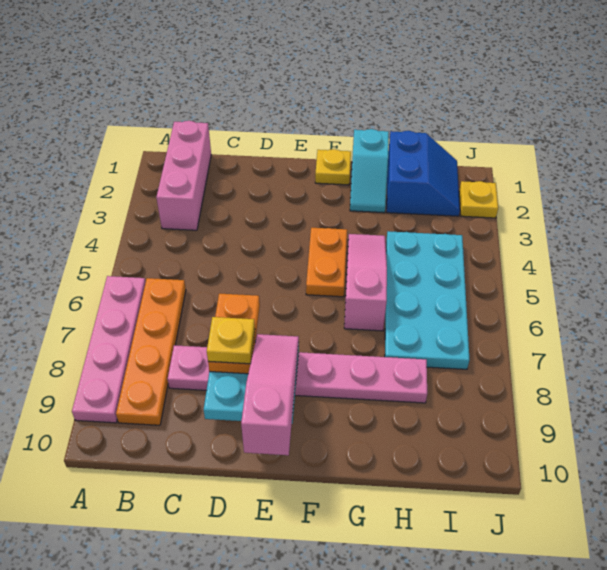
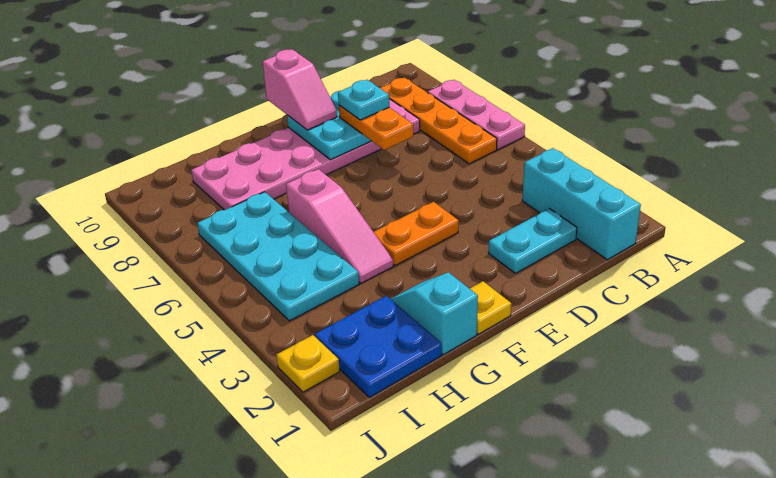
pink 1x4 plate [72,276,146,423] -> pink 1x3 plate [428,80,525,150]
pink 1x3 brick [156,121,211,230] -> cyan 1x3 brick [522,148,641,260]
none -> cyan 1x2 plate [488,208,577,273]
pink 1x6 plate [168,345,427,403] -> pink 2x6 plate [191,99,420,210]
yellow 1x1 plate [207,317,255,364] -> cyan 1x1 plate [338,80,389,120]
pink 1x3 slope [241,334,299,455] -> pink 1x2 slope [263,49,337,130]
orange 1x2 plate [306,228,347,297] -> orange 1x2 plate turned to [374,202,459,266]
blue 2x2 slope [387,131,460,216] -> blue 2x2 plate [315,296,442,397]

